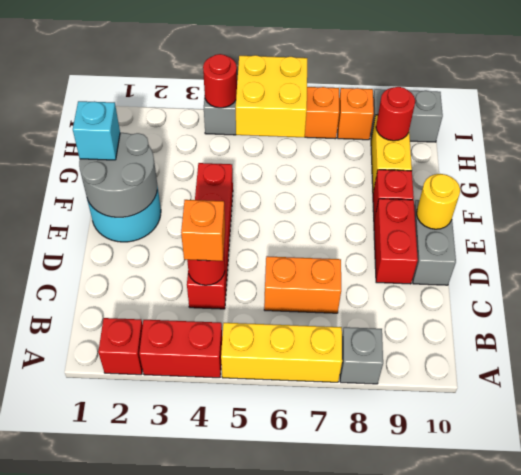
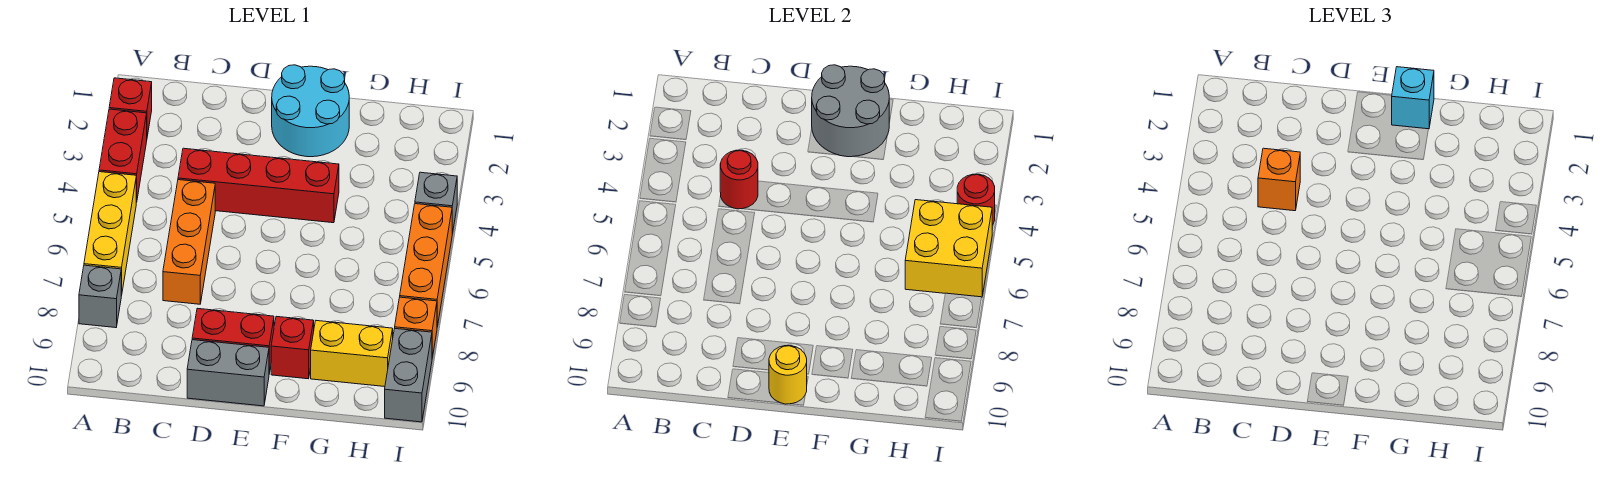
orange 1x2 brick [264,256,341,313] -> orange 1x3 brick [163,180,215,304]
red 1x1 round brick [376,87,415,141] -> none

